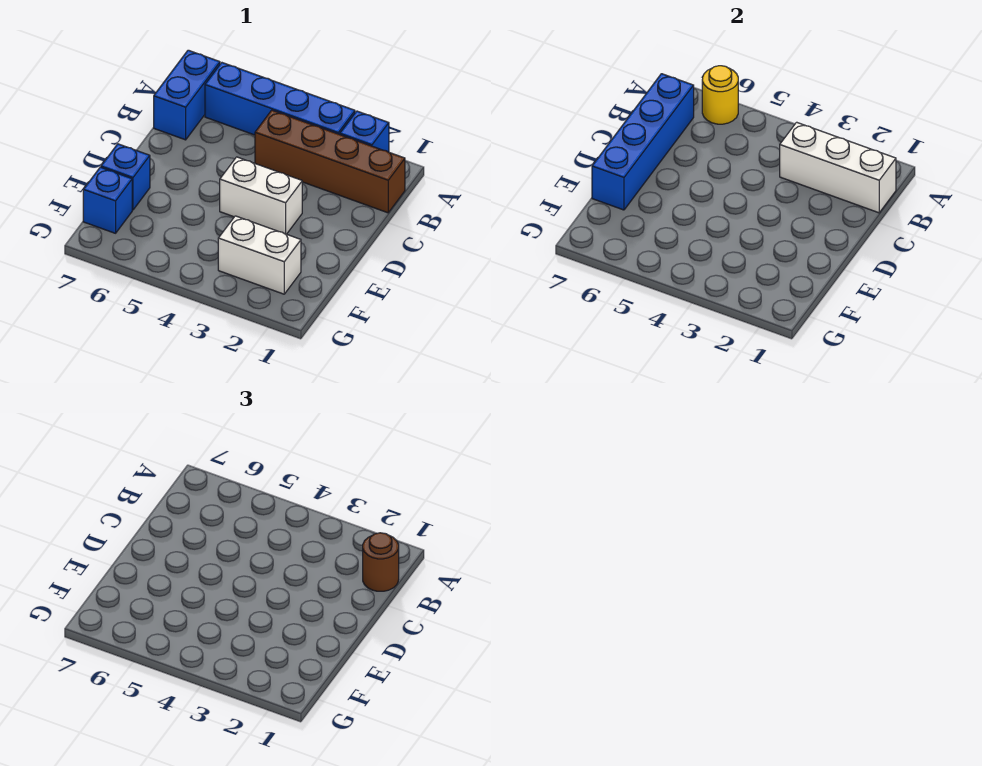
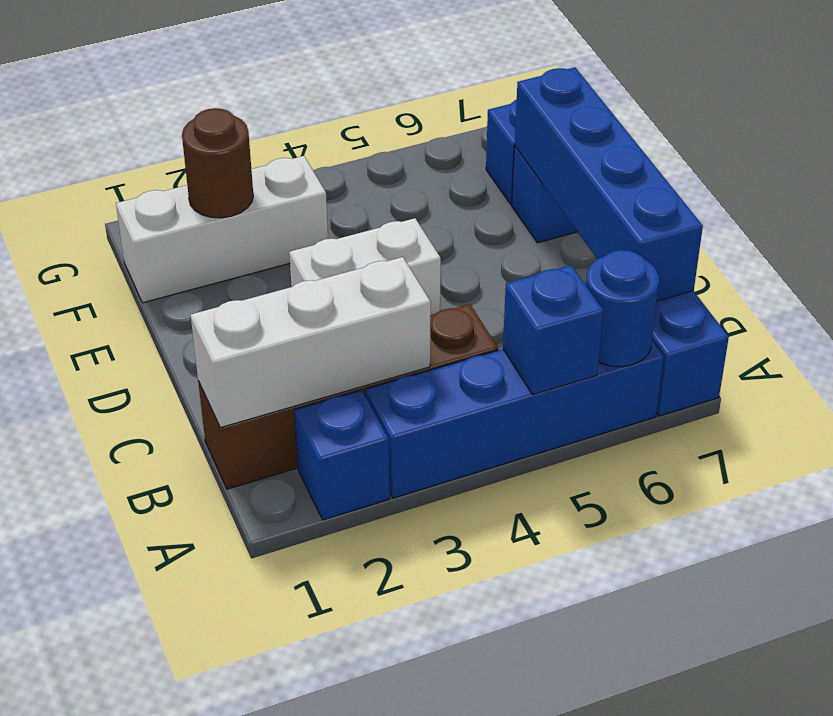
none -> blue 1x1 brick [503,265,603,394]
yellow 1x1 round brick [702,66,738,124] -> blue 1x1 round brick [586,250,659,367]
brown 1x1 round brick [363,533,399,591] -> brown 1x1 round brick moved to [182,108,253,218]
white 1x2 brick [218,216,301,294] -> white 1x3 brick [116,156,328,303]

